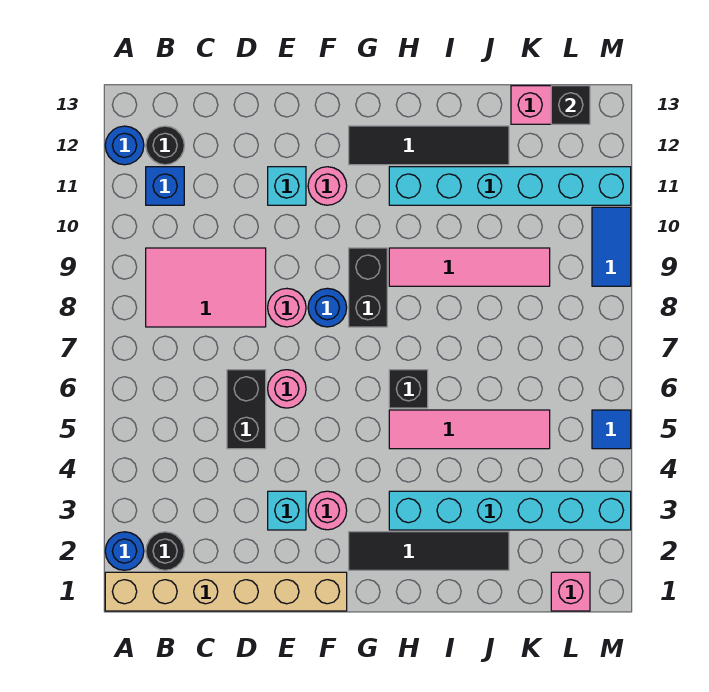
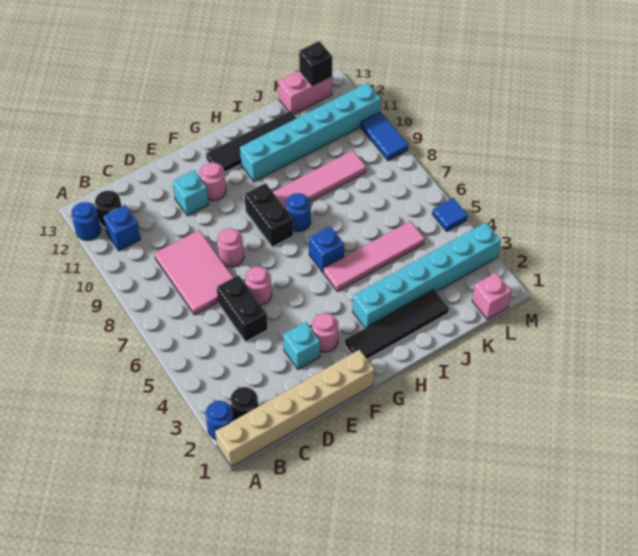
pink 2x3 tile [146,248,266,327] -> pink 2x3 tile turned to [154,230,233,315]
blue 1x1 round brick [308,288,347,327] -> blue 1x1 round brick moved to [285,193,311,231]
black 1x1 brick [389,370,428,408] -> blue 1x1 brick [309,226,344,272]

